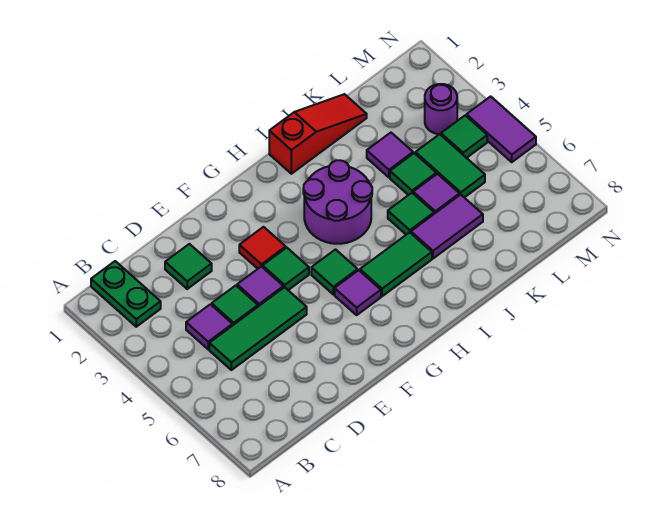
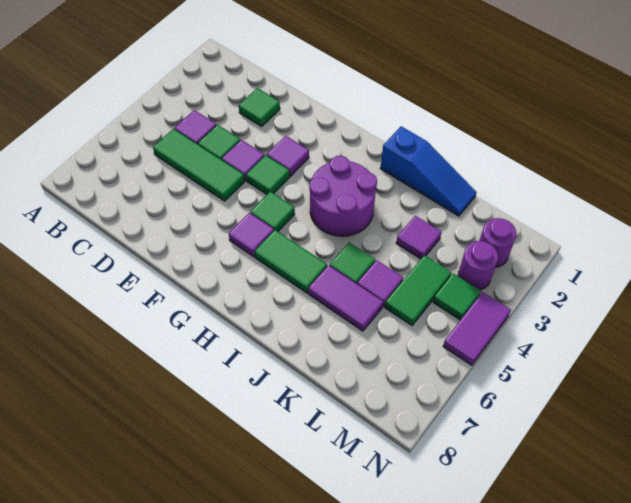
green 1x2 plate [91,261,161,327] -> none
red 1x1 tile [239,227,286,269] -> purple 1x1 tile [267,136,309,176]
red 1x3 slope [269,94,367,174] -> blue 1x3 slope [380,126,476,216]
green 1x1 tile [390,153,436,195] -> none
none -> purple 1x1 round brick [480,218,516,267]

